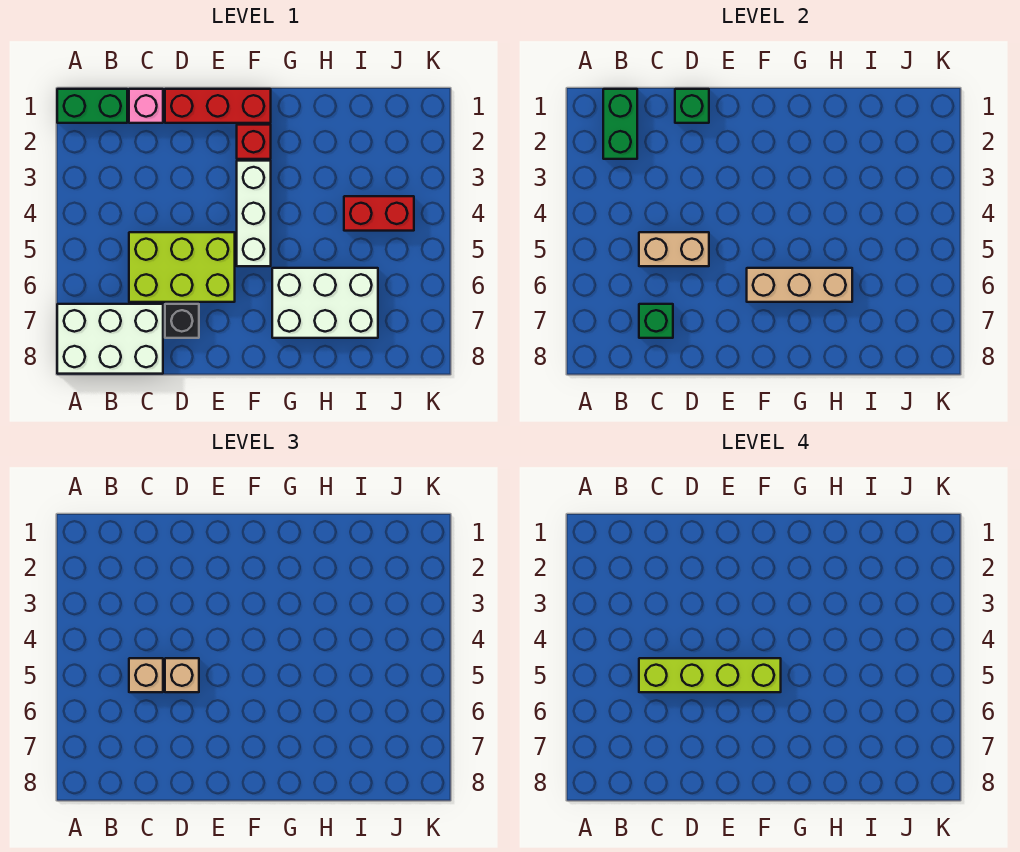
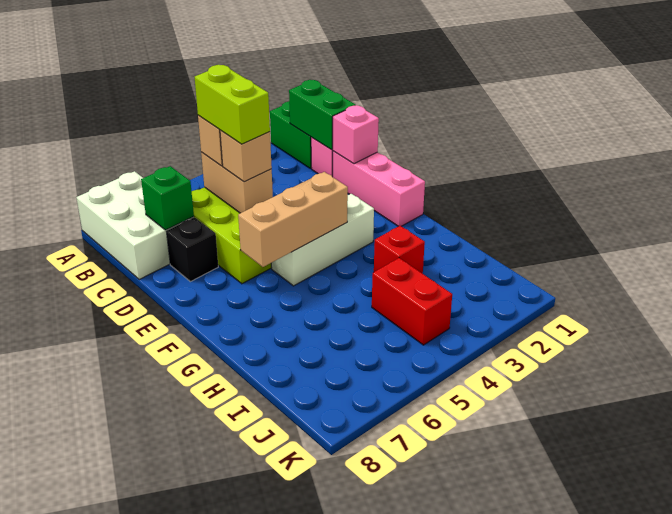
green 1x2 brick [603,89,637,159] -> green 1x2 brick turned to [289,80,356,150]
lime 1x4 brick [639,658,781,692] -> lime 1x2 brick [195,65,270,144]
red 1x3 brick [165,89,271,123] -> pink 1x3 brick [333,151,425,226]
green 1x1 brick [675,89,709,123] -> pink 1x1 brick [332,105,379,164]
red 1x1 brick [237,125,271,159] -> red 1x1 brick moved to [374,226,425,274]
tan 1x3 brick [747,268,852,302] -> tan 1x3 brick turned to [238,172,348,267]
white 2x3 brick [272,268,378,338] -> none

